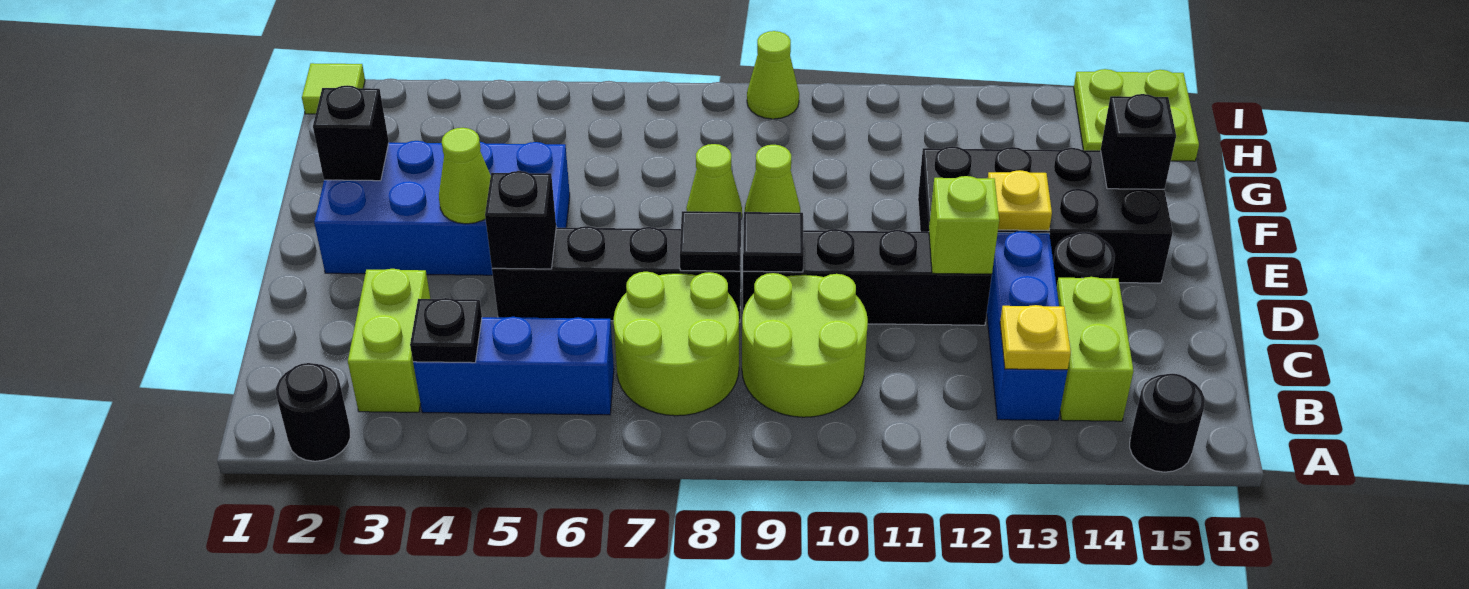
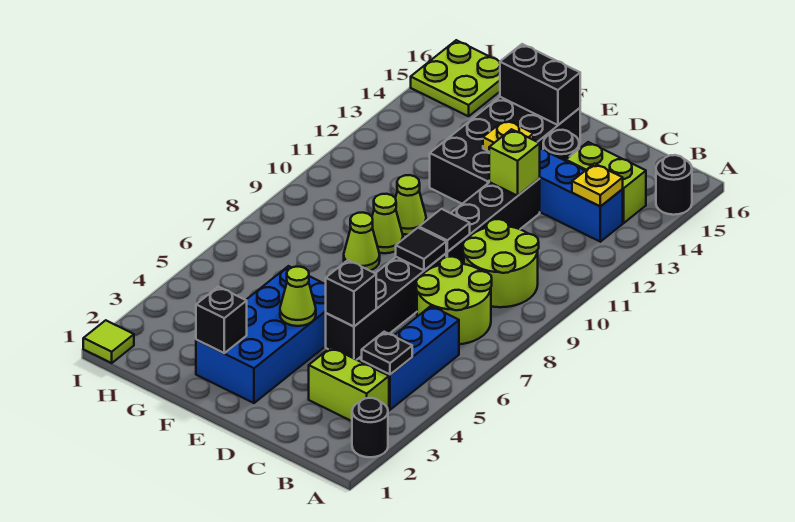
black 1x1 brick [1101,94,1176,189] -> black 1x2 brick [500,44,580,125]
lime 1x1 cone [747,31,799,119] -> lime 1x1 cone moved to [396,175,426,235]

